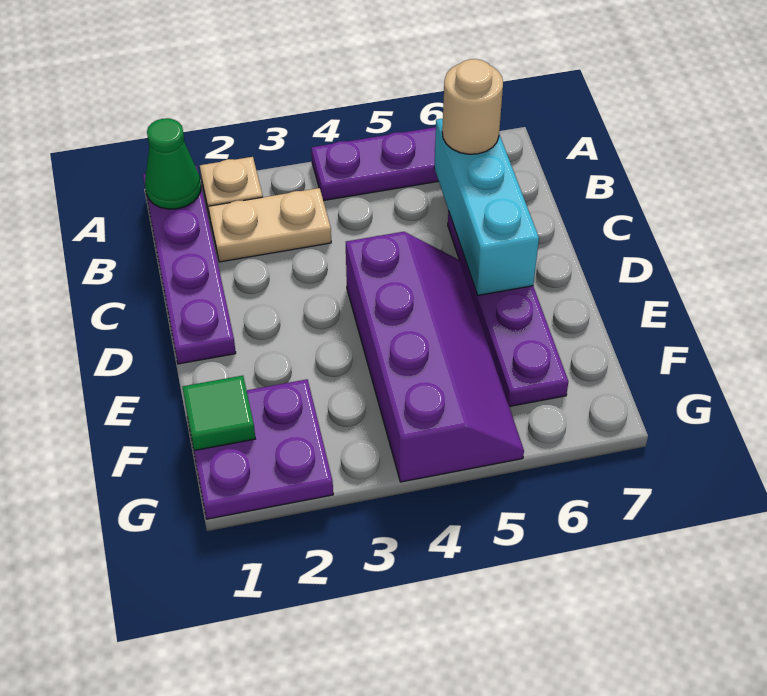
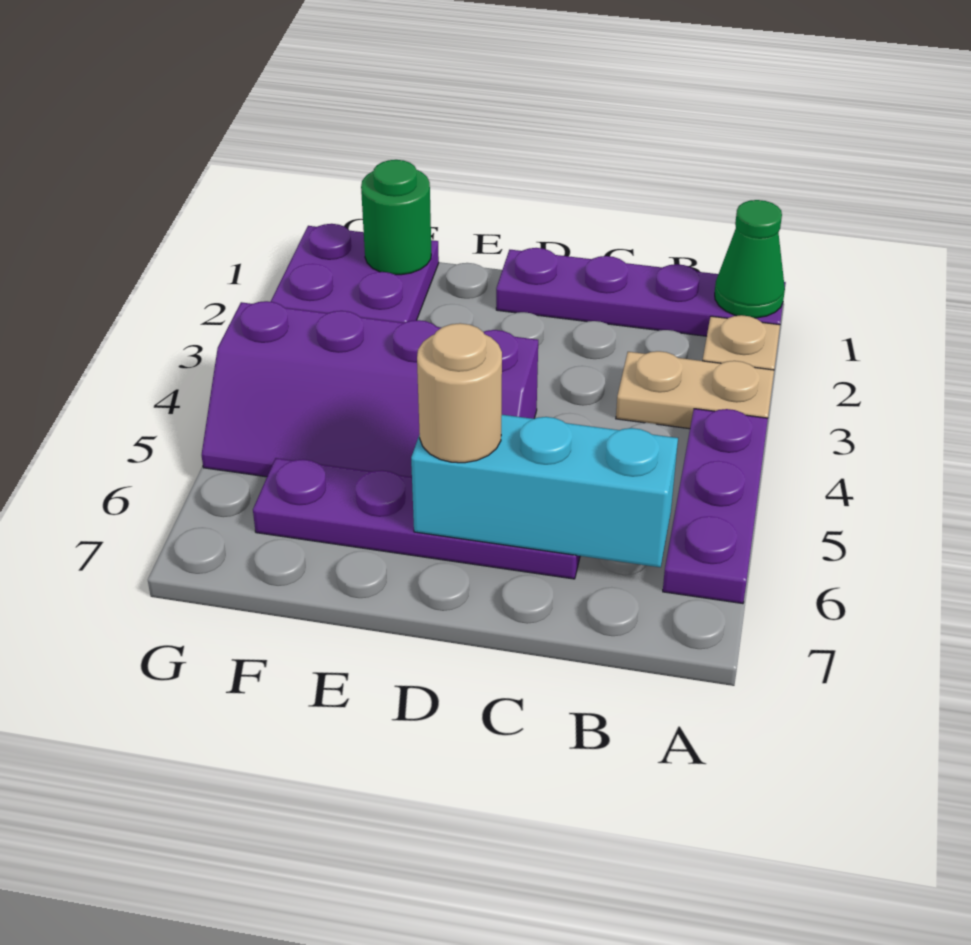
tan 1x2 plate [208,188,331,262] -> tan 1x2 plate turned to [616,351,774,429]
tan 1x1 round brick [442,59,503,154] -> tan 1x1 round brick moved to [417,323,502,463]
green 1x1 tile [182,376,255,451] -> green 1x1 round brick [361,160,431,275]

